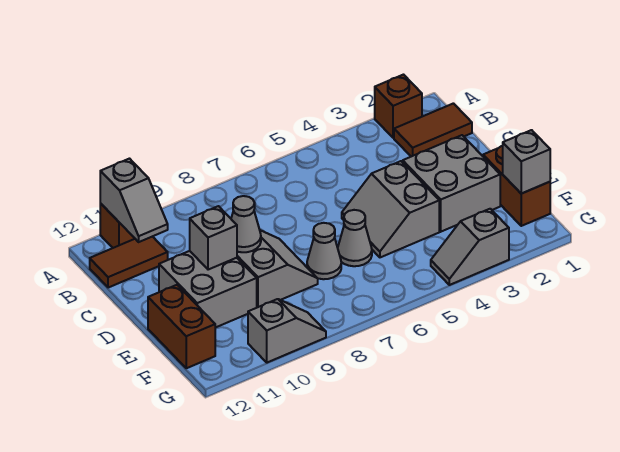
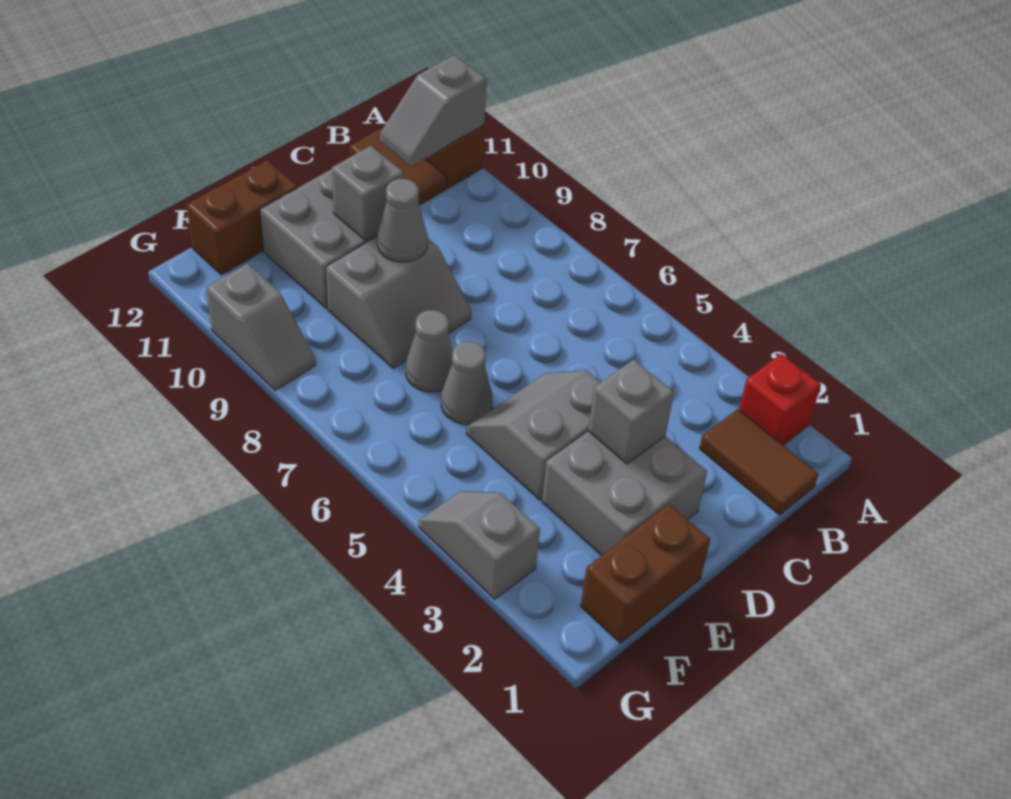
brown 1x1 brick [375,75,422,138] -> red 1x1 brick [739,354,821,445]
grey 1x1 brick [503,130,550,194] -> grey 1x1 brick moved to [588,360,674,464]

